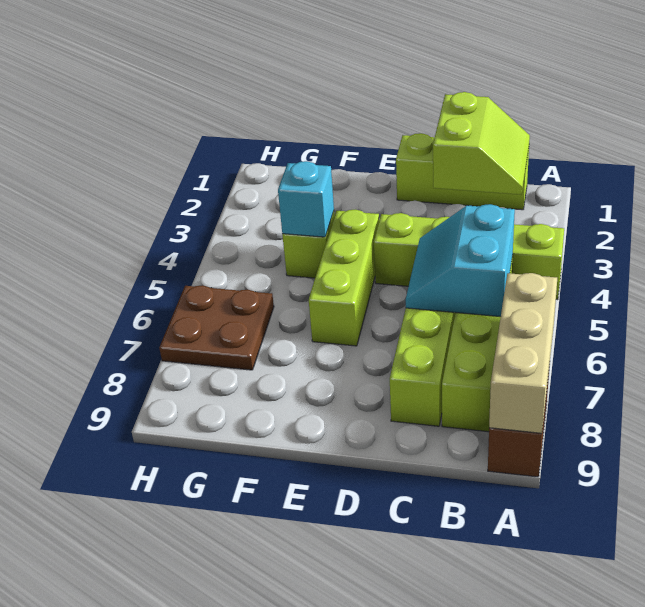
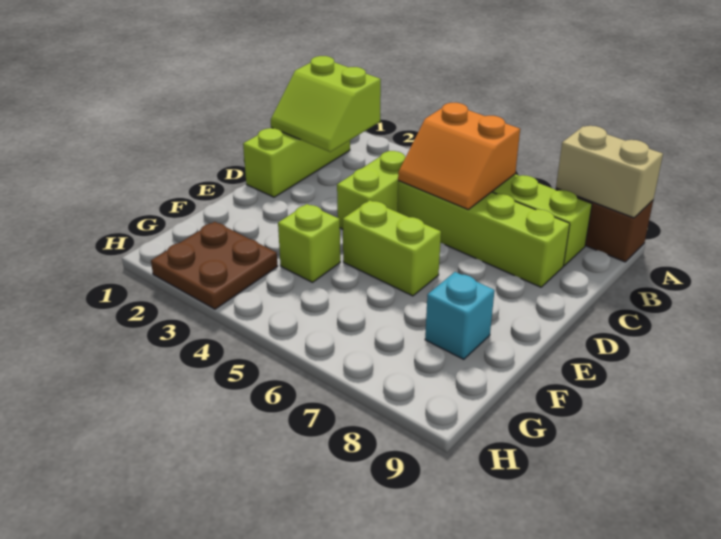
lime 1x4 brick [374,213,564,300] -> lime 1x2 brick [337,151,405,229]
tan 1x3 brick [489,273,557,433] -> tan 1x2 brick [556,126,663,218]
lime 2x2 slope [433,92,530,194] -> lime 2x2 slope turned to [271,56,381,152]
cyan 2x2 slope [406,204,515,317] -> orange 2x2 slope [398,103,520,210]
lime 1x3 brick [309,210,379,346] -> lime 1x2 brick [343,200,441,296]
cyan 1x1 brick [278,161,334,237] -> cyan 1x1 brick moved to [425,272,495,359]
brown 2x2 plate [159,285,274,370] -> brown 2x2 plate moved to [151,222,277,309]

